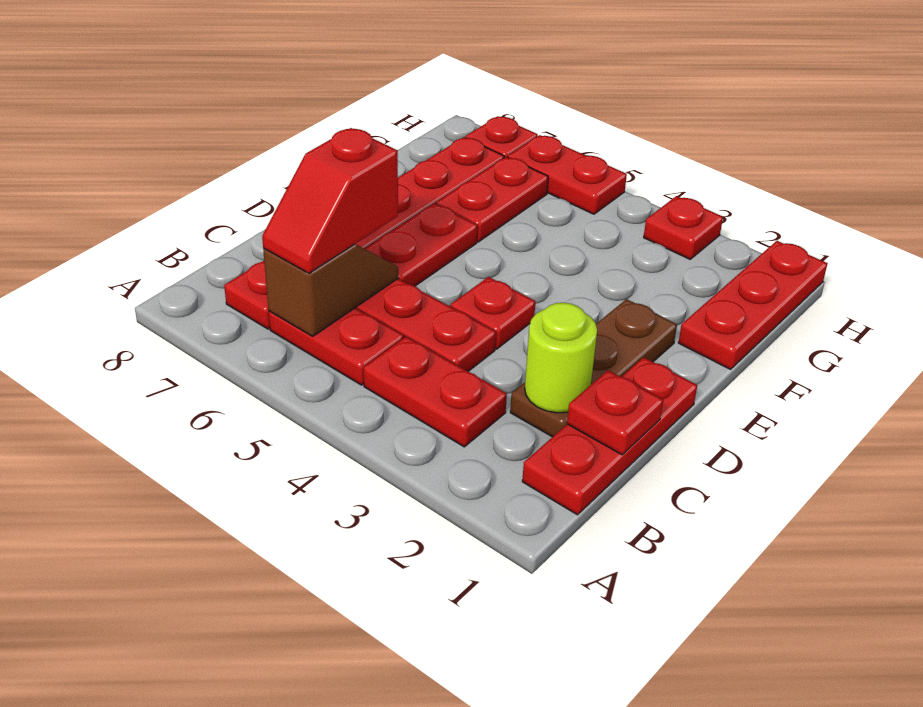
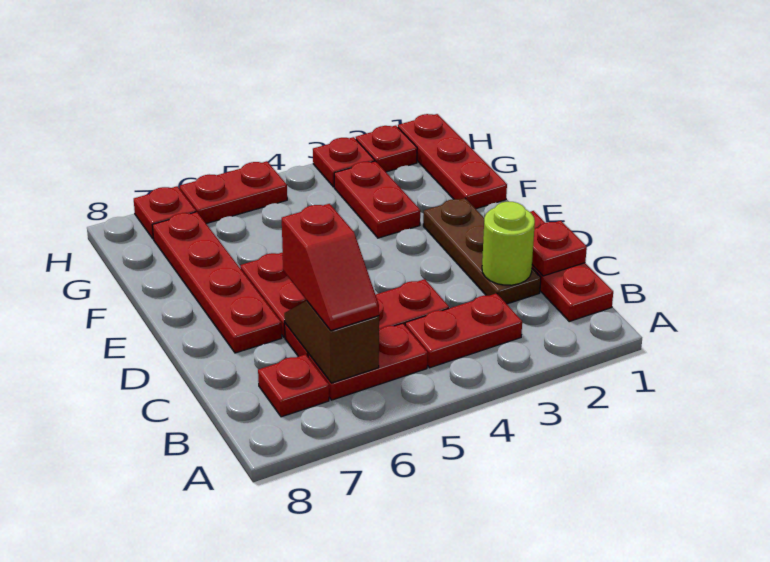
red 1x1 plate [450,277,536,349] -> red 1x1 plate moved to [356,126,417,172]
red 1x2 plate [436,157,548,242] -> red 1x2 plate moved to [334,161,420,238]

